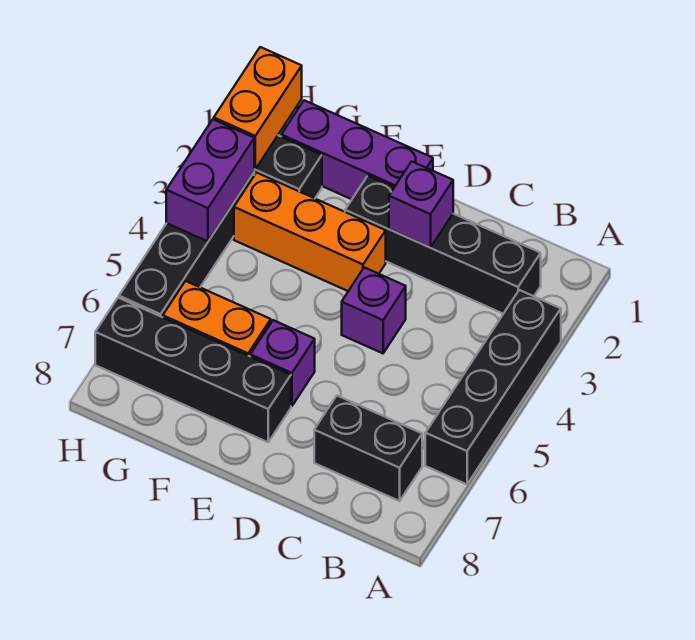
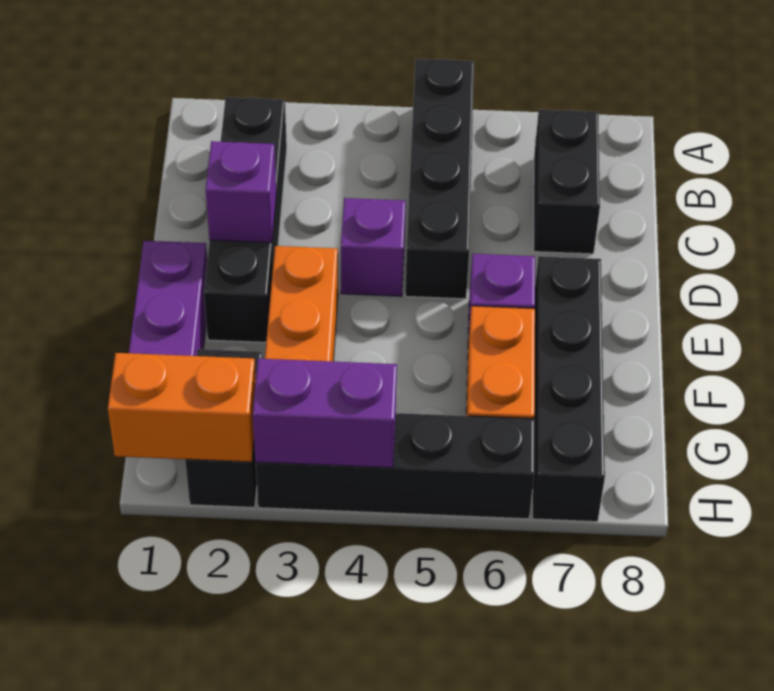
black 1x4 brick [425,290,561,484] -> black 1x4 brick turned to [405,59,474,299]

